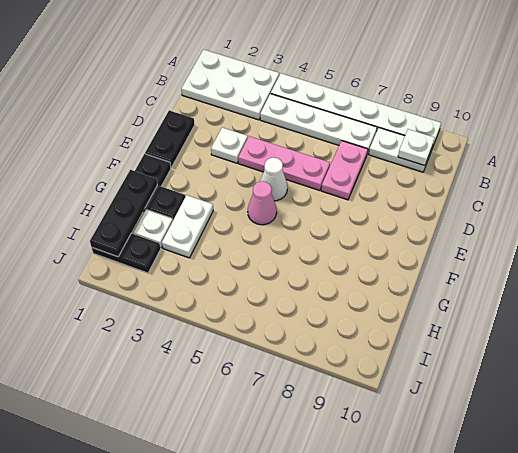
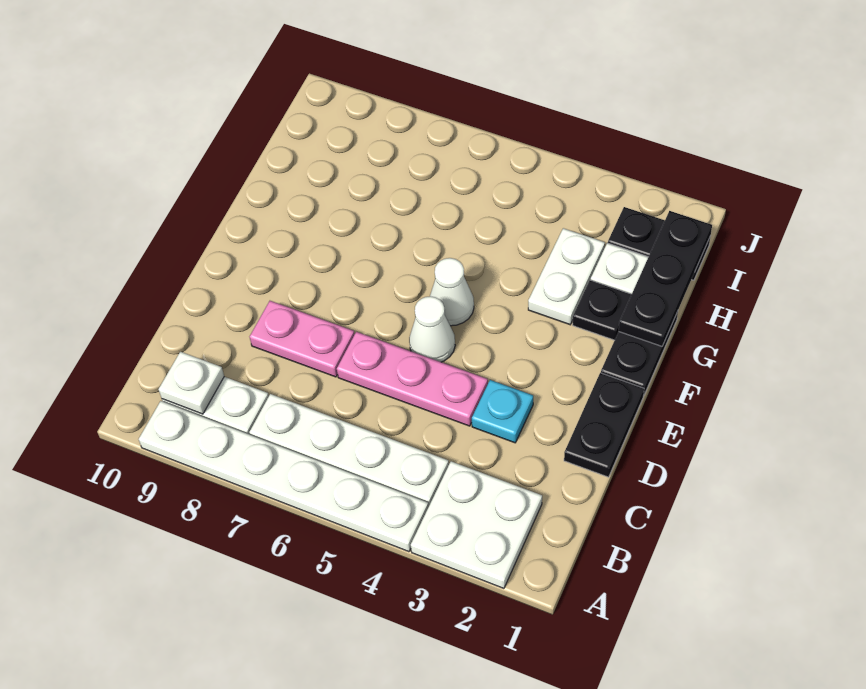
white 2x3 plate [181,50,279,120] -> white 2x2 plate [411,461,542,588]
pink 1x2 plate [321,141,368,200] -> pink 1x2 plate turned to [250,301,355,377]
white 1x1 plate [211,128,248,163] -> cyan 1x1 plate [472,380,533,443]
pink 1x1 cone [248,181,277,225] -> white 1x1 cone [430,258,474,326]

